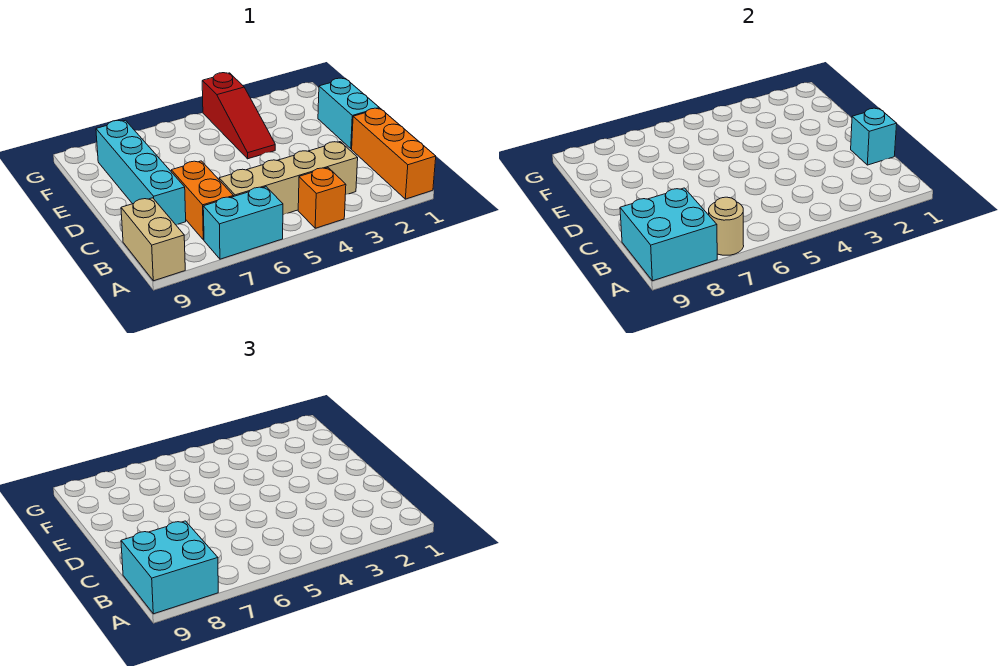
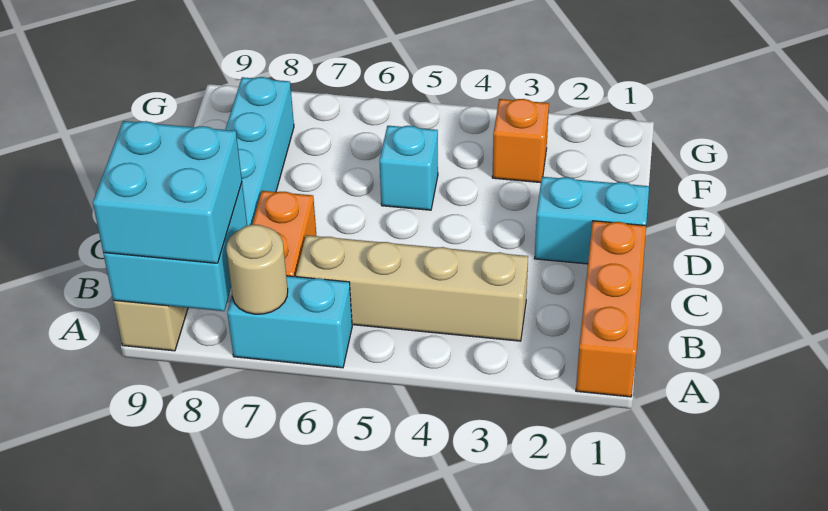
orange 1x1 brick [298,168,346,228] -> orange 1x1 brick moved to [492,99,549,183]
cyan 1x1 brick [851,108,897,165] -> cyan 1x1 brick moved to [379,126,438,210]
cyan 1x2 brick [318,78,379,149] -> cyan 1x2 brick turned to [534,177,649,264]
red 1x3 slope [202,73,275,159] -> none

